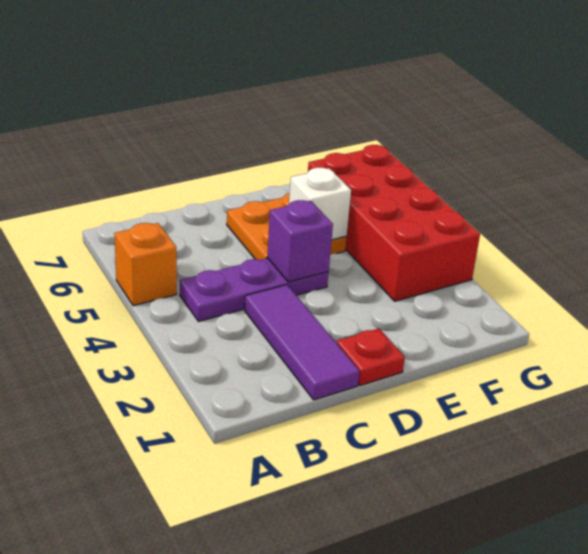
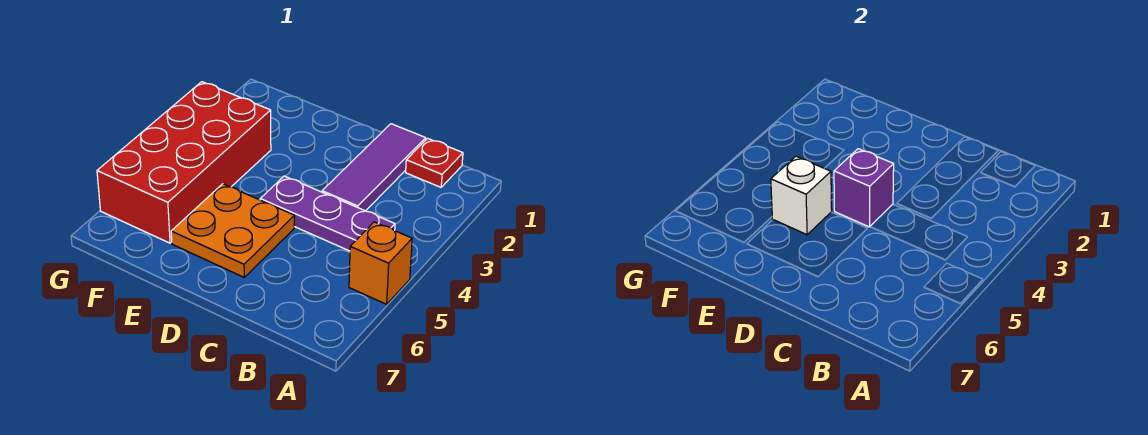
red 1x1 plate [337,328,405,385] -> red 1x1 plate moved to [406,138,463,187]

